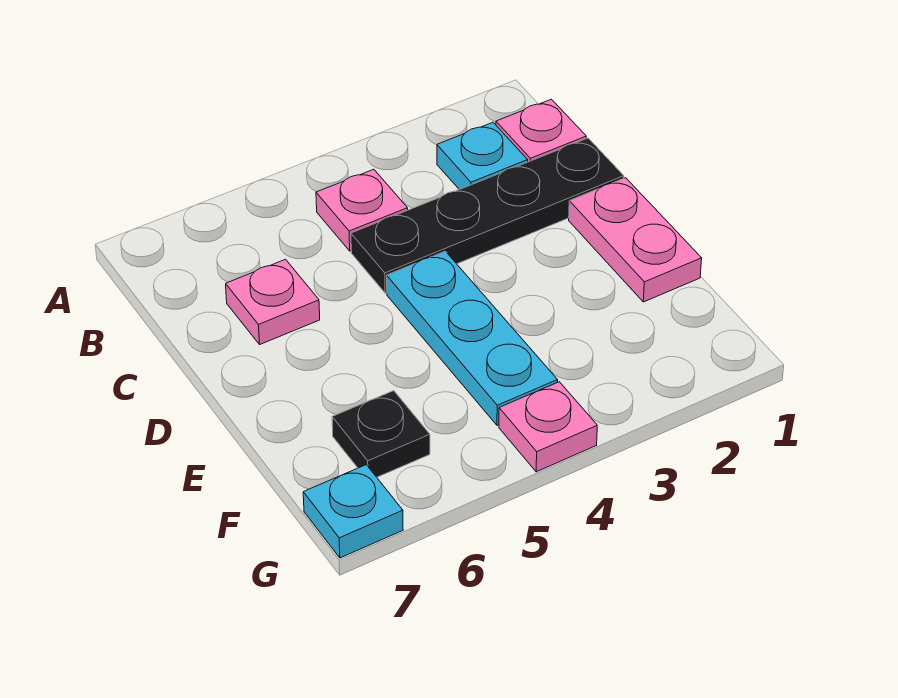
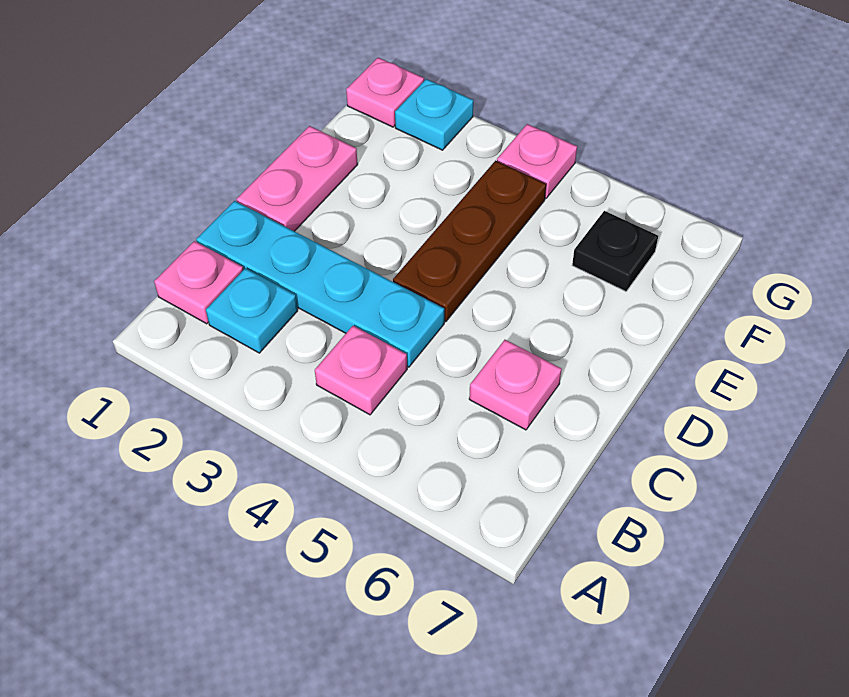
black 1x4 plate [351,138,624,293] -> cyan 1x4 plate [196,201,444,367]
cyan 1x3 plate [387,251,558,425] -> brown 1x3 plate [393,161,546,322]
none -> pink 1x1 plate [346,58,424,127]
cyan 1x1 plate [303,465,403,558] -> cyan 1x1 plate moved to [395,79,473,150]

